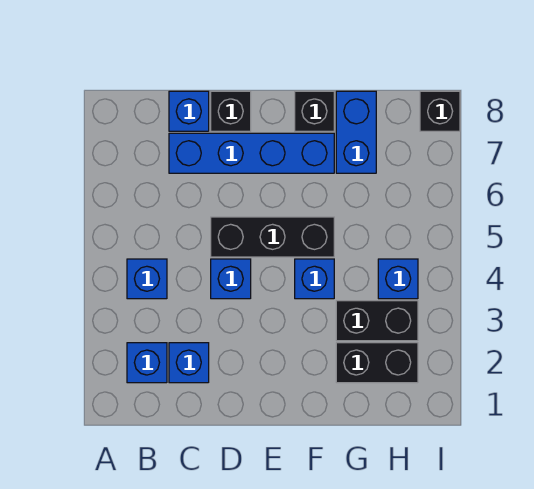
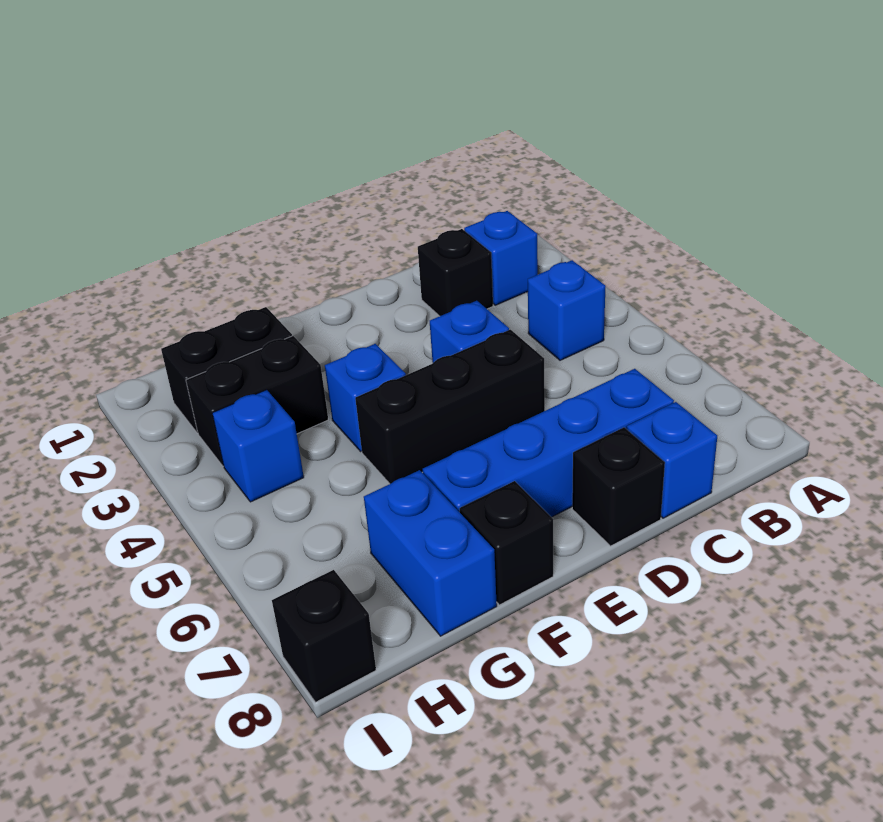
blue 1x1 brick [169,343,209,383] -> black 1x1 brick [418,229,493,316]

